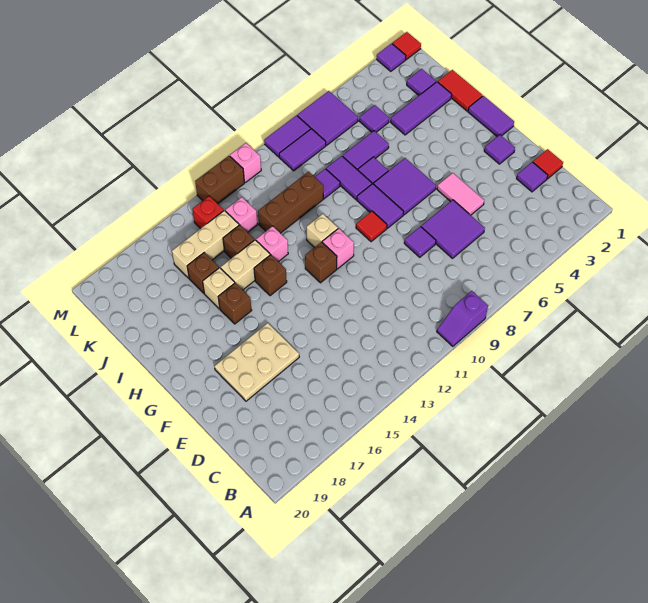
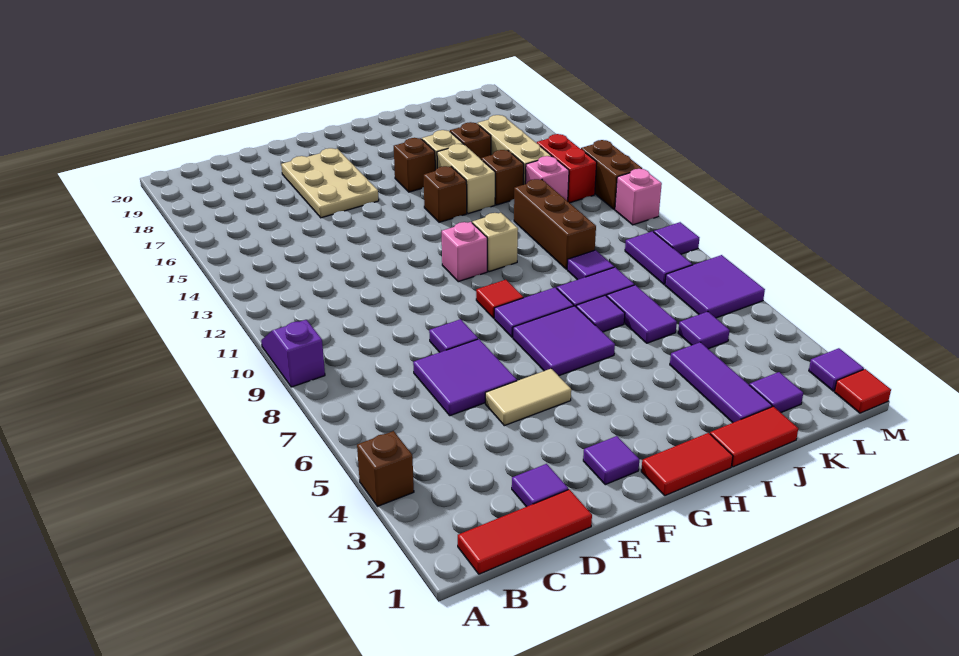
red 1x1 tile [533,149,563,179] -> red 1x3 tile [458,489,592,574]
pink 1x2 tile [437,173,484,215] -> tan 1x2 tile [485,369,571,426]
purple 1x2 tile [468,96,514,136] -> red 1x2 tile [641,433,733,496]
brown 1x1 brick [305,242,337,283] -> brown 1x1 brick moved to [357,431,414,506]
pink 1x1 brick [256,226,288,262] -> none
red 1x1 brick [193,196,224,229] -> red 1x2 brick [537,134,597,203]
purple 1x2 tile [264,115,311,157] -> purple 1x1 tile [654,222,699,254]

